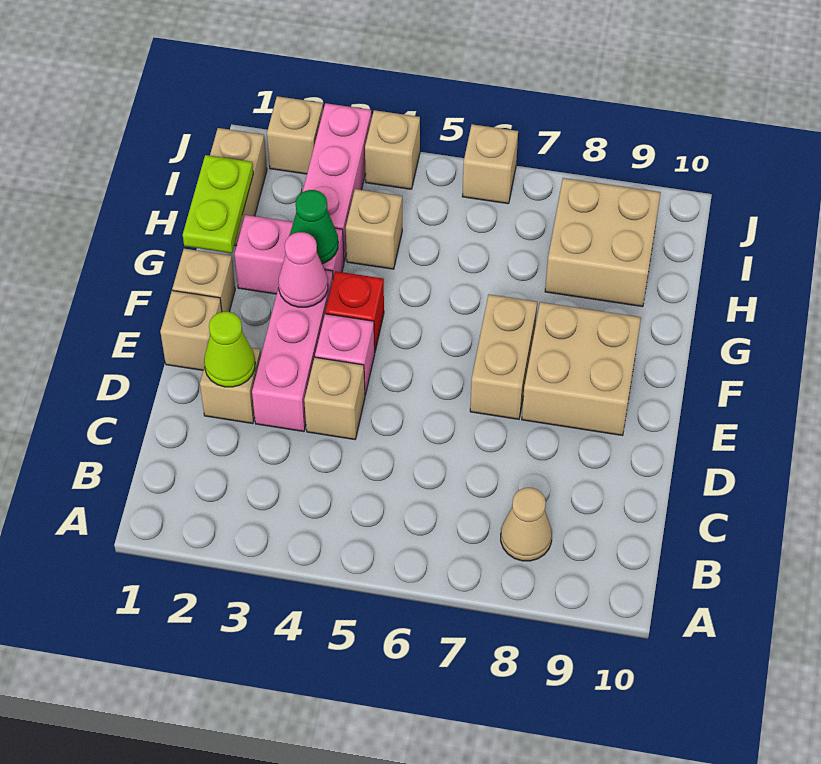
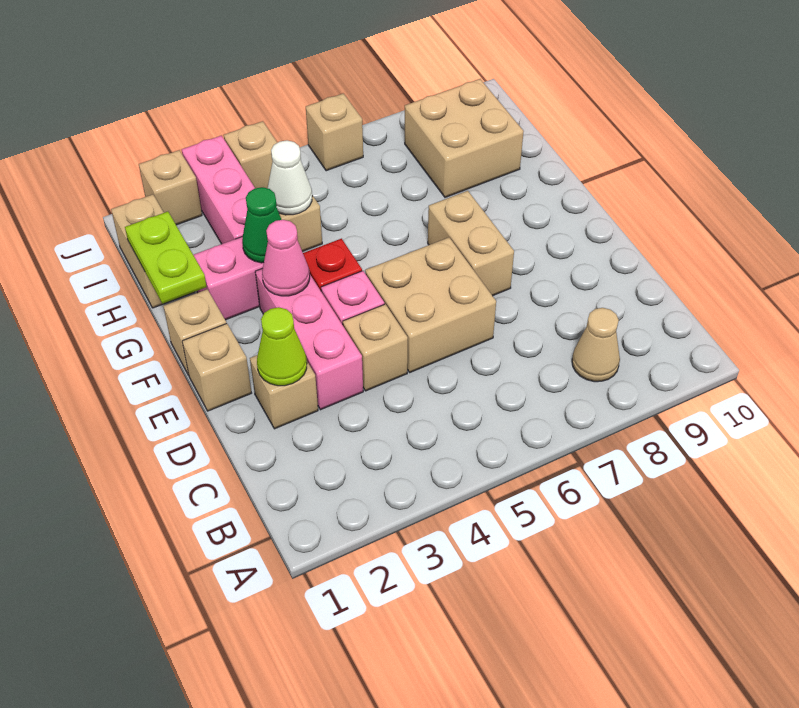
tan 2x2 brick [522,302,641,435] -> tan 2x2 brick moved to [365,238,496,372]
none -> white 1x1 cone [268,140,312,215]

